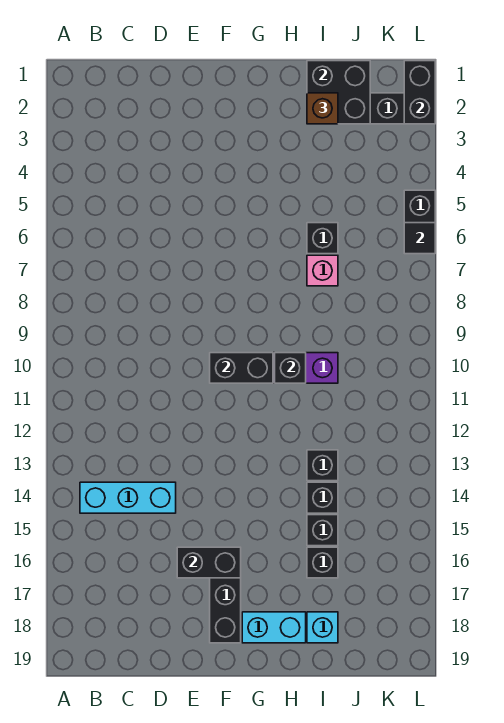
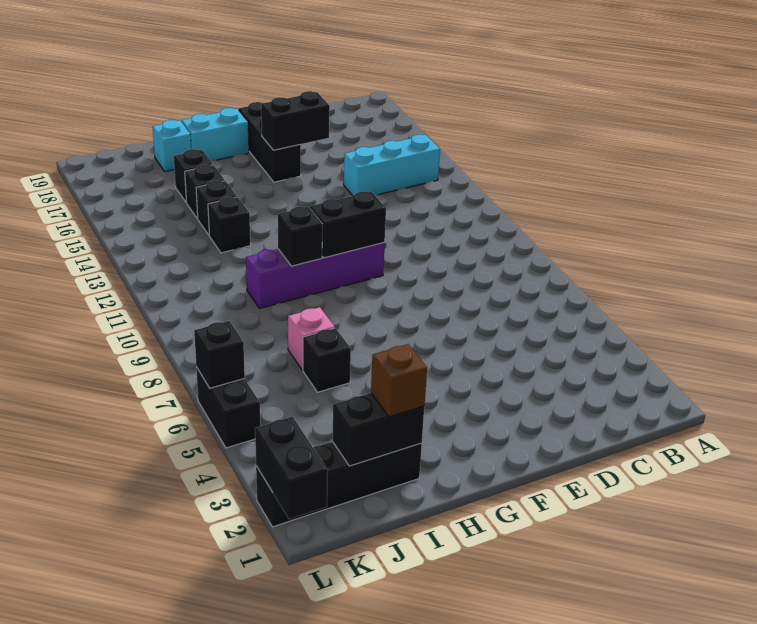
black 2x2 brick [307,61,370,124] -> black 1x2 brick [332,393,424,466]
black 1x1 tile [404,223,435,254] -> black 1x1 brick [194,321,245,388]

